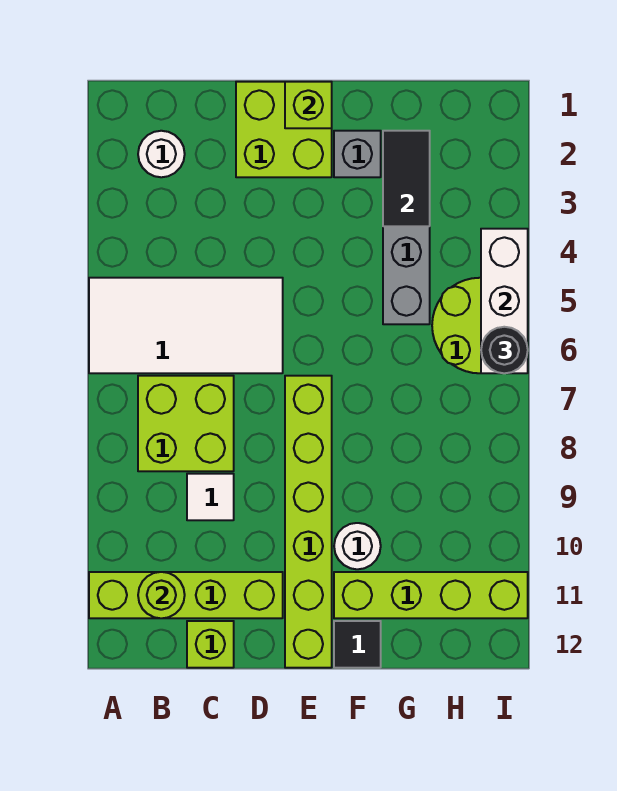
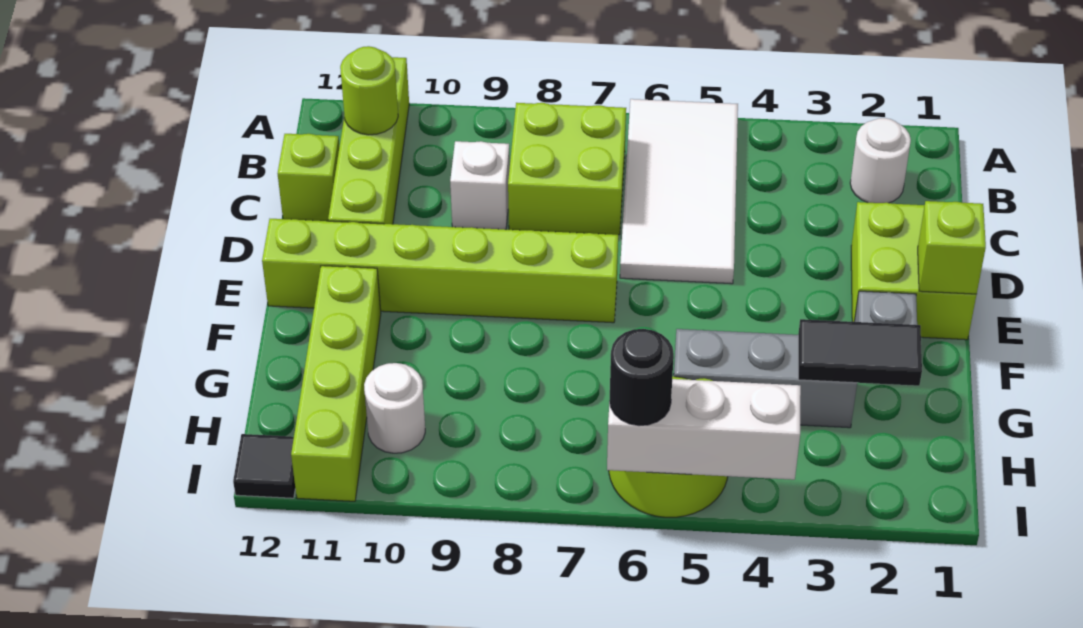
white 1x1 tile [187,474,234,520] -> white 1x1 brick [450,141,510,230]
white 1x1 round brick [334,523,381,569] -> white 1x1 round brick moved to [364,363,425,453]
black 1x1 tile [334,621,381,668] -> black 1x1 tile moved to [233,434,295,498]

